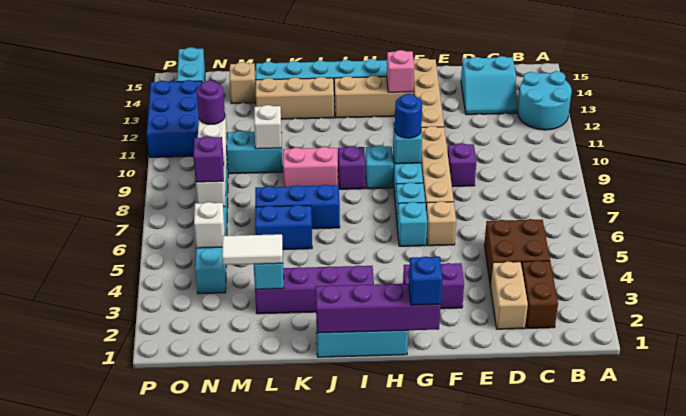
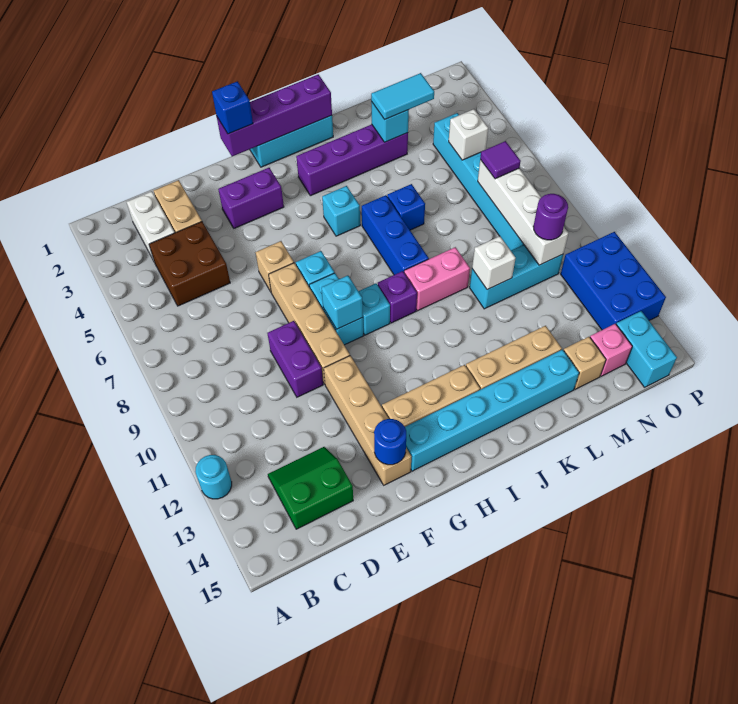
cyan 2x2 round brick [518,71,572,130] -> cyan 1x1 round brick [195,455,232,499]
brown 1x2 brick [522,261,558,328] -> white 1x2 brick [127,191,175,261]
cyan 2x2 slope [461,56,517,115] -> green 2x2 slope [268,447,353,529]
purple 1x1 brick [447,143,476,186] -> purple 1x2 brick [268,321,323,397]
cyan 1x1 brick [397,202,427,246] -> cyan 1x1 brick moved to [322,186,360,236]
blue 1x1 round brick [395,94,422,138] -> blue 1x1 round brick moved to [374,419,406,465]
pink 1x1 brick [387,50,414,92] -> pink 1x1 brick moved to [590,324,632,376]
blue 1x3 brick [255,185,340,229] -> blue 1x3 brick turned to [362,195,429,275]
blue 1x2 brick [255,205,312,250] -> blue 1x1 brick [387,184,425,230]
white 1x2 tile [222,234,283,265] -> cyan 1x2 tile [371,73,434,120]
purple 1x1 brick [193,136,224,182] -> purple 1x1 tile [480,141,521,179]

